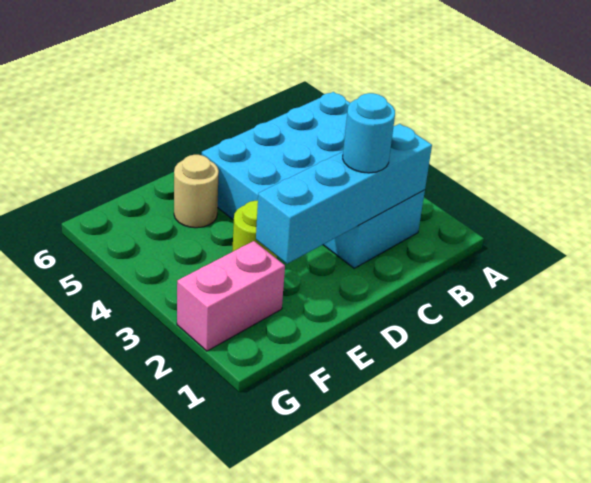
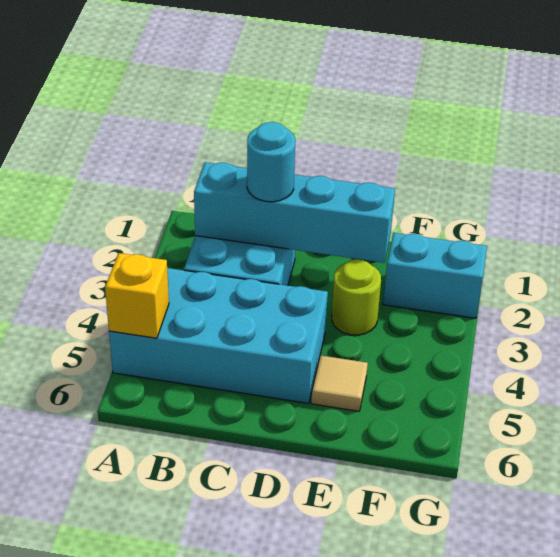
none -> yellow 1x1 brick [105,253,169,338]
tan 1x1 round brick [174,155,219,228] -> tan 1x1 tile [311,355,368,411]
pink 1x2 brick [177,241,285,351] -> cyan 1x2 brick [383,233,487,318]

